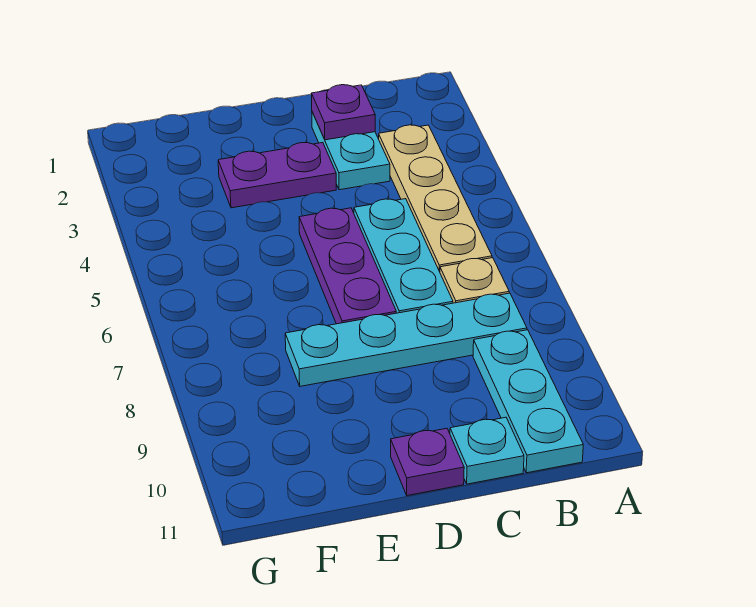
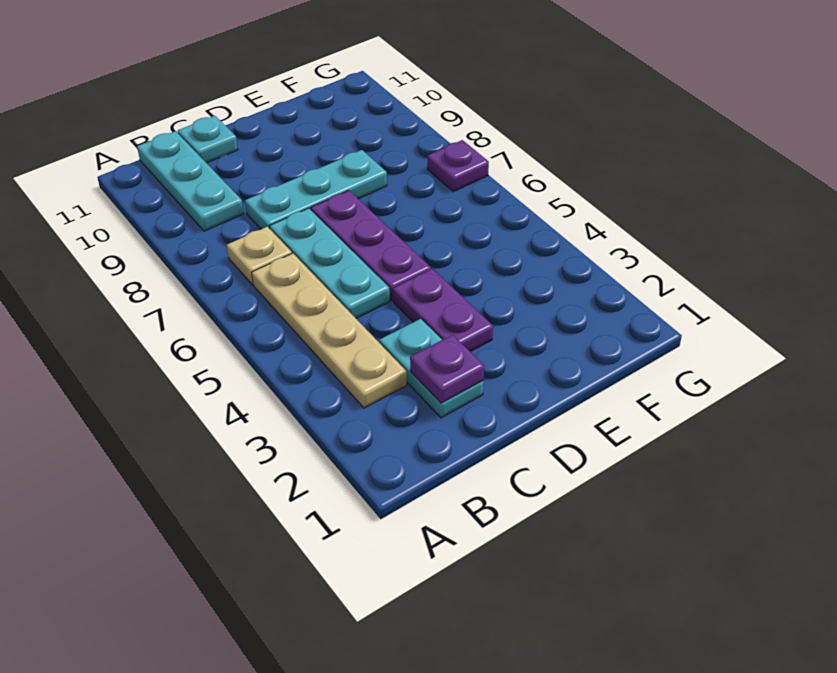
cyan 1x4 plate [285,293,527,386] -> cyan 1x3 plate [245,150,387,229]
purple 1x2 plate [218,143,336,208] -> purple 1x2 plate turned to [393,269,493,352]
purple 1x1 plate [391,428,464,496] -> purple 1x1 plate moved to [427,140,489,192]

